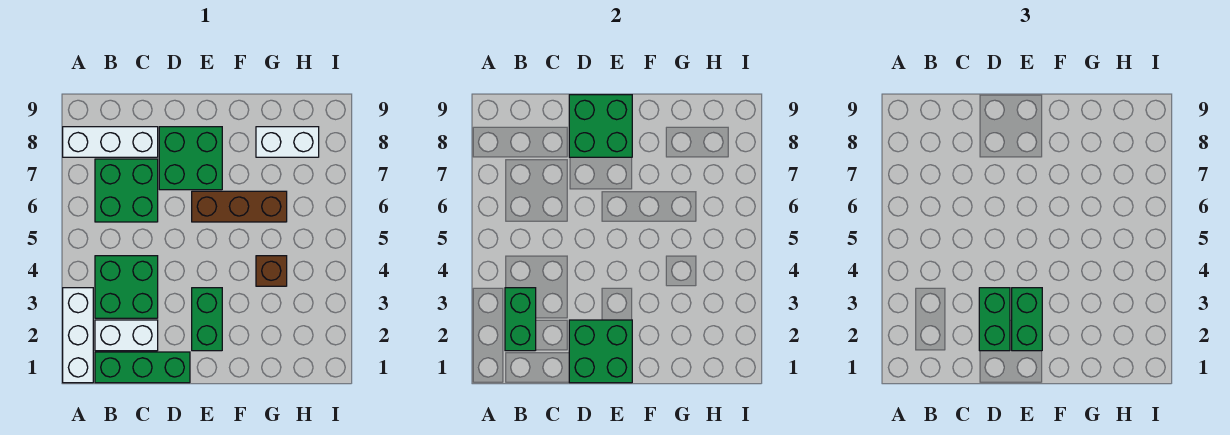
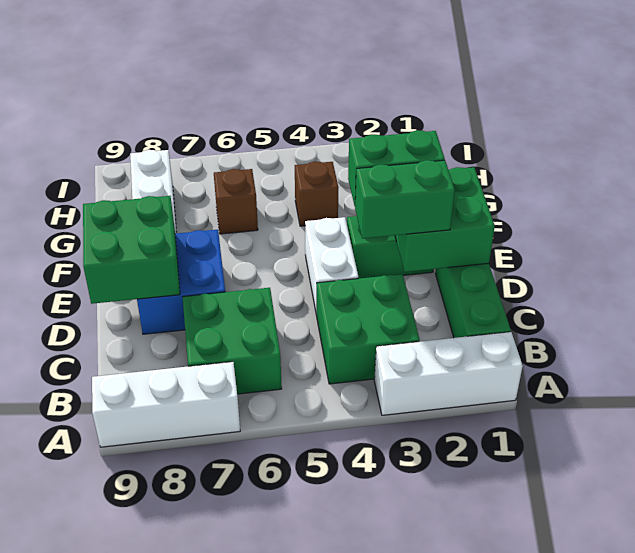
white 1x3 brick [63,127,158,157] -> white 1x3 brick turned to [92,362,240,447]
white 1x2 brick [95,320,158,351] -> white 1x2 brick moved to [305,217,358,316]
green 1x2 brick [505,288,536,351] -> none
green 2x2 brick [159,127,222,190] -> blue 2x2 brick [137,230,225,334]
brown 1x3 brick [192,191,287,222] -> brown 1x1 brick [214,169,258,234]

